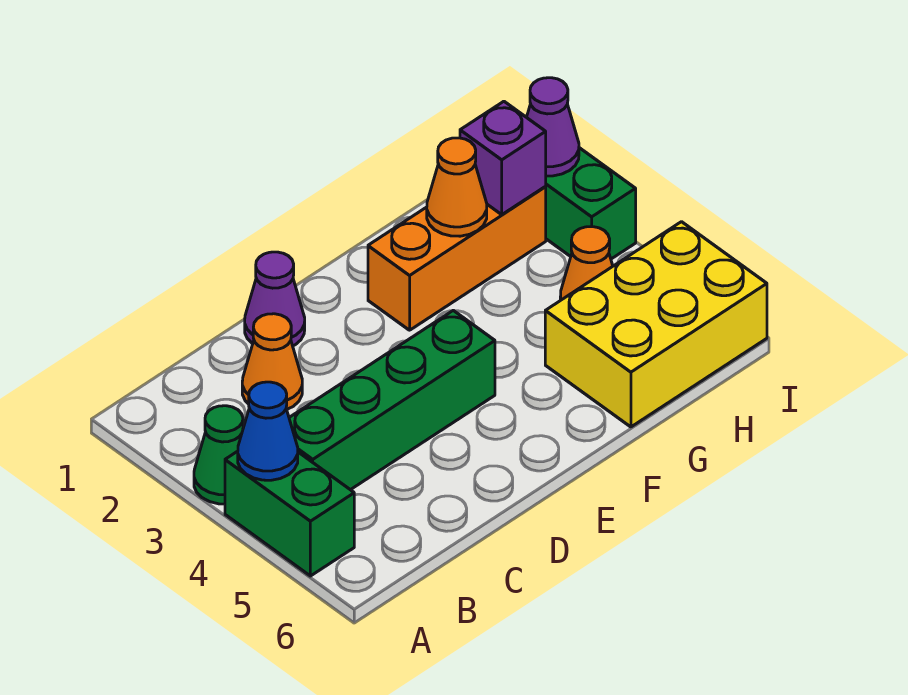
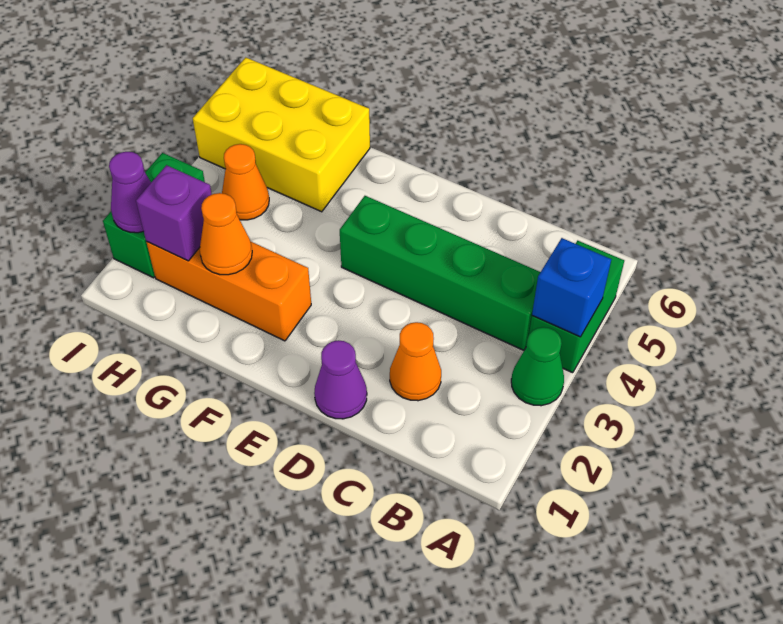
blue 1x1 cone [238,382,298,480] -> blue 1x1 brick [532,238,611,337]

